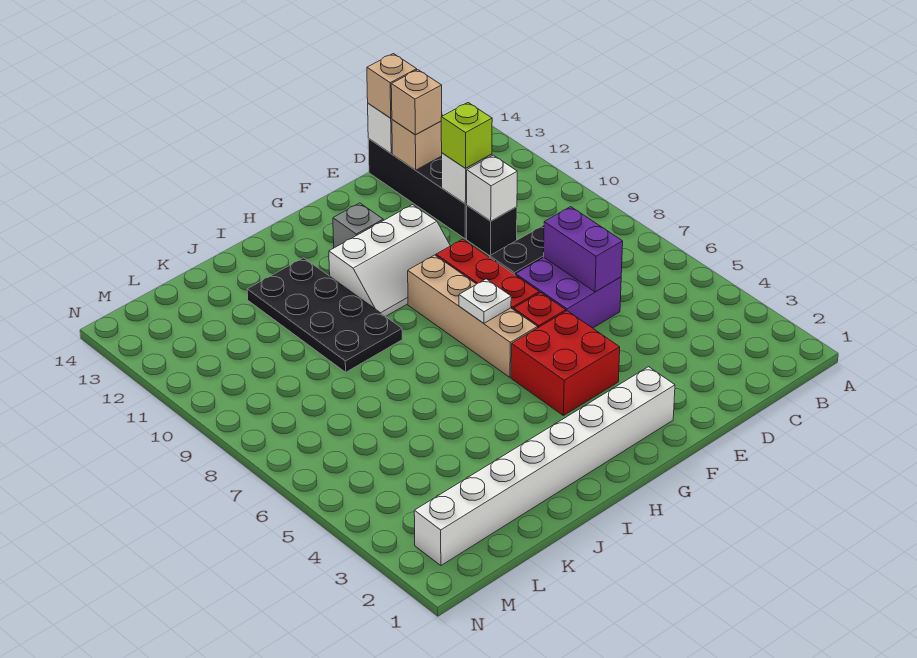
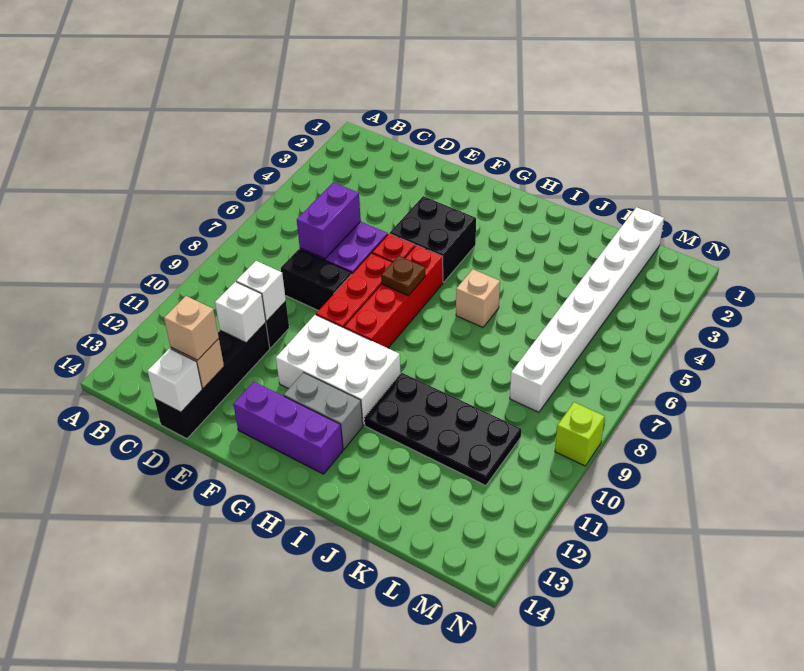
lime 1x1 brick [441,103,492,168] -> lime 1x1 brick moved to [555,402,605,466]
tan 1x1 brick [367,54,417,118] -> tan 1x1 brick moved to [456,269,500,327]
white 1x8 brick [414,367,675,566] -> white 1x8 brick turned to [510,207,664,412]
red 2x2 brick [511,311,620,415] -> black 2x2 brick [390,196,476,282]
white 2x3 slope [329,205,450,316] -> white 2x3 brick [276,315,400,425]
none -> purple 1x3 brick [233,382,343,474]
tan 1x4 brick [408,255,538,377] -> red 1x4 brick [344,245,443,348]
white 1x1 plate [459,279,511,323] -> brown 1x1 plate [381,256,425,296]
grey 1x1 brick [333,203,383,248] -> grey 1x2 brick [284,373,363,449]
black 2x4 plate [247,258,402,372] -> black 2x4 plate turned to [365,373,521,486]

